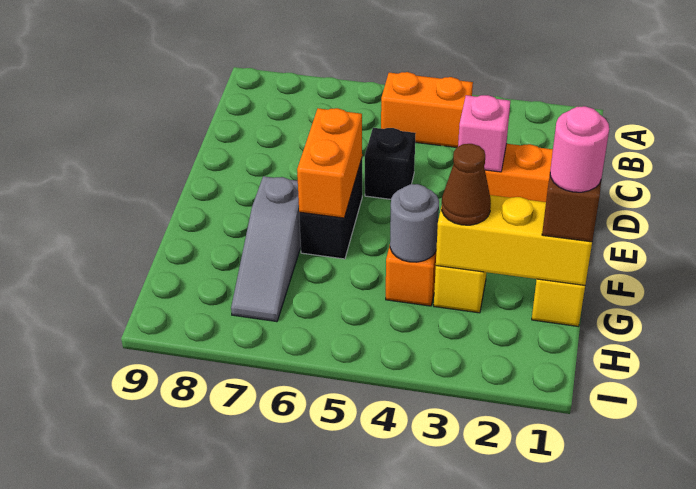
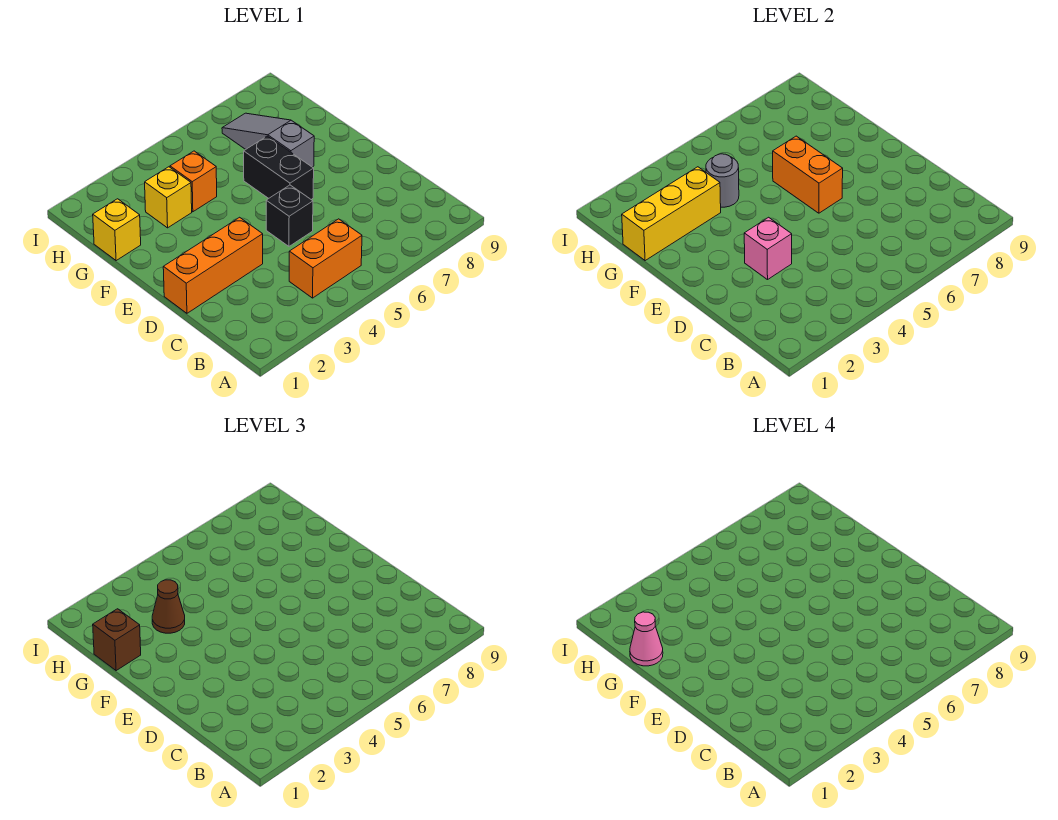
pink 1x1 round brick [550,106,609,192] -> pink 1x1 cone [630,612,663,666]

